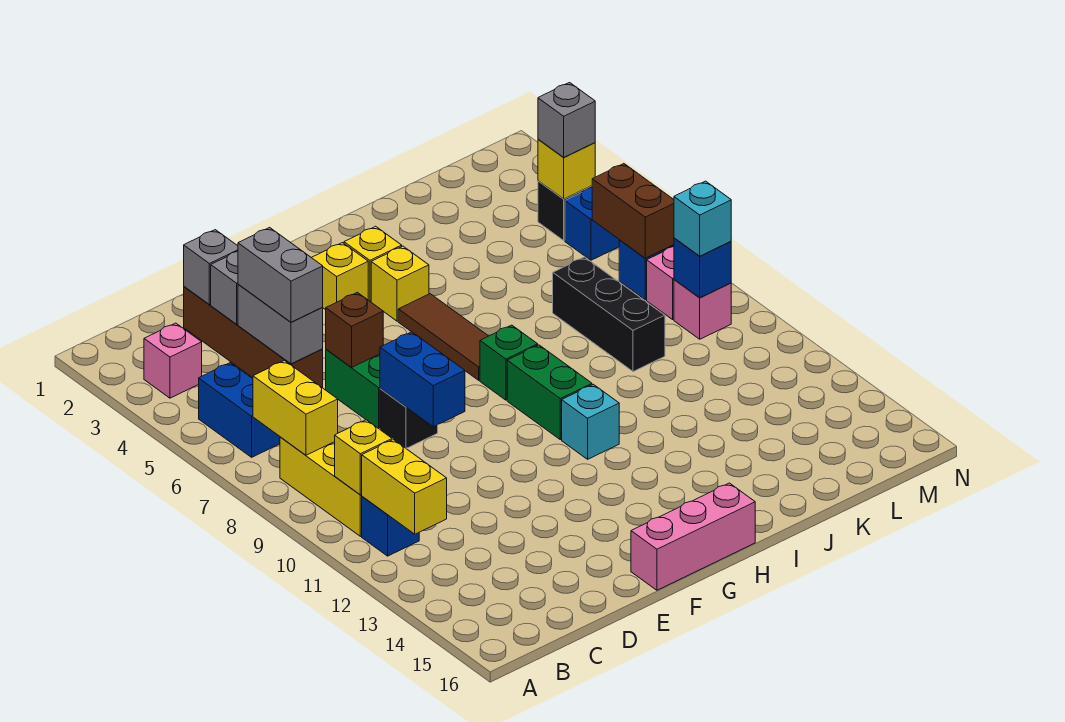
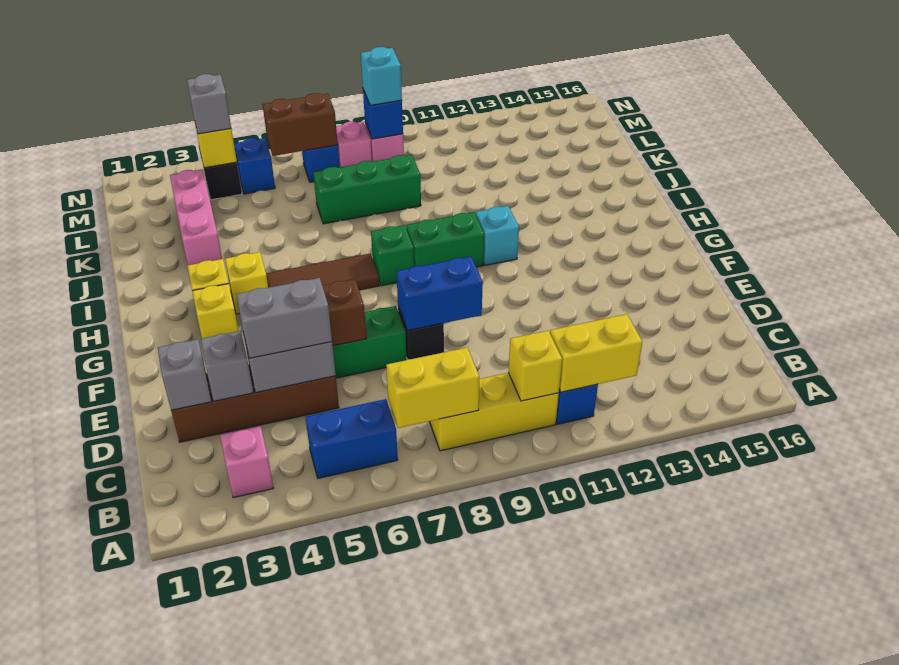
pink 1x3 brick [631,483,755,590] -> pink 1x3 brick moved to [170,169,222,265]
black 1x3 brick [553,257,665,372] -> green 1x3 brick [313,155,421,224]

